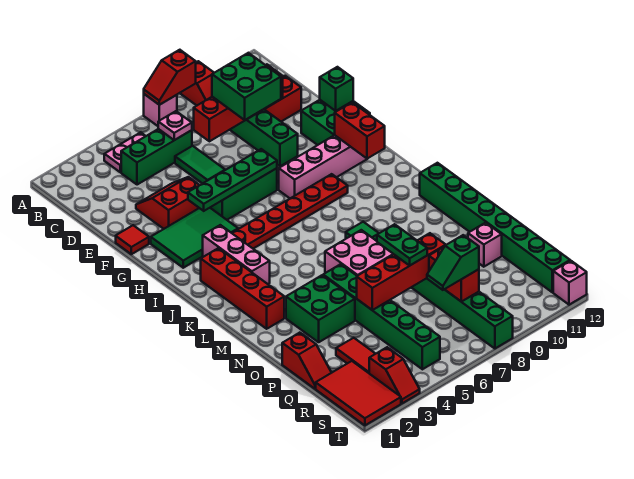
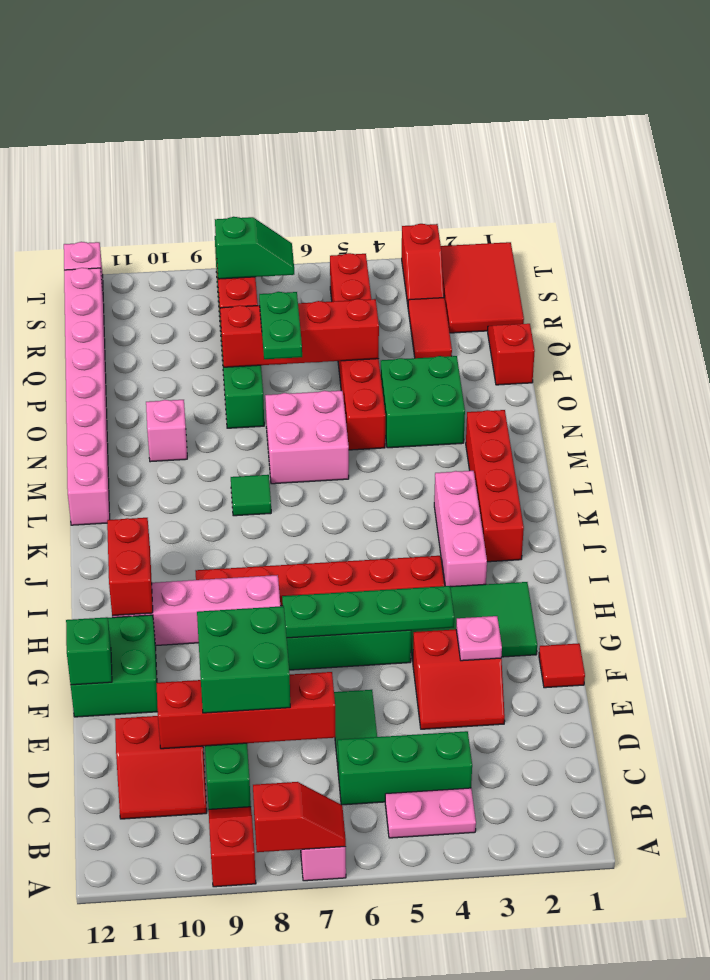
pink 1x1 plate [158,111,192,140] -> pink 1x1 plate moved to [456,616,502,661]
green 1x8 brick [420,163,570,292] -> pink 1x8 brick [64,268,110,525]
green 1x6 brick [323,264,440,369] -> red 1x6 brick [330,253,385,450]
pink 1x1 brick [468,223,502,267] -> pink 1x1 brick moved to [146,400,187,462]
red 1x2 slope [369,347,420,403] -> red 1x2 slope turned to [402,224,444,304]

